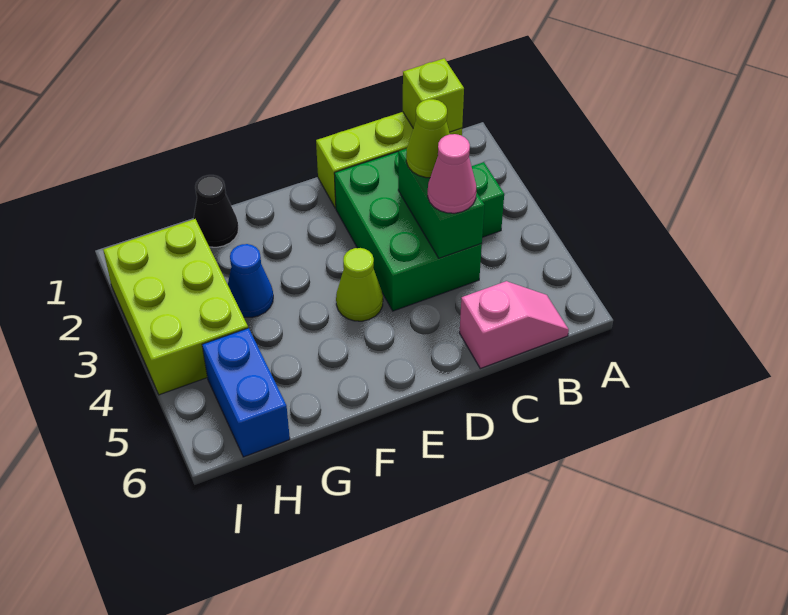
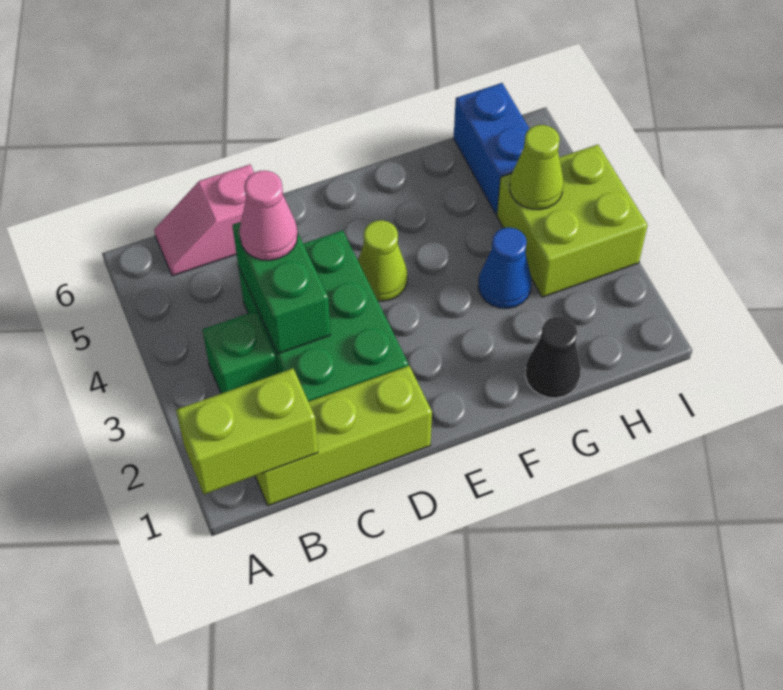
lime 1x1 brick [403,58,464,132] -> lime 1x2 brick [176,369,318,494]
lime 1x1 cone [406,99,450,178] -> lime 1x1 cone moved to [510,125,563,210]
lime 2x3 brick [103,219,248,395] -> lime 2x2 brick [497,145,648,297]

